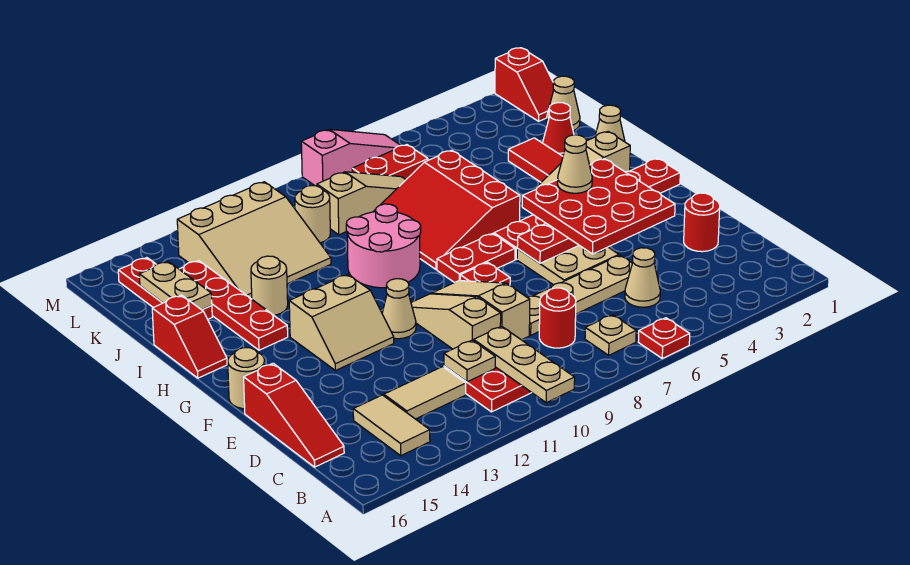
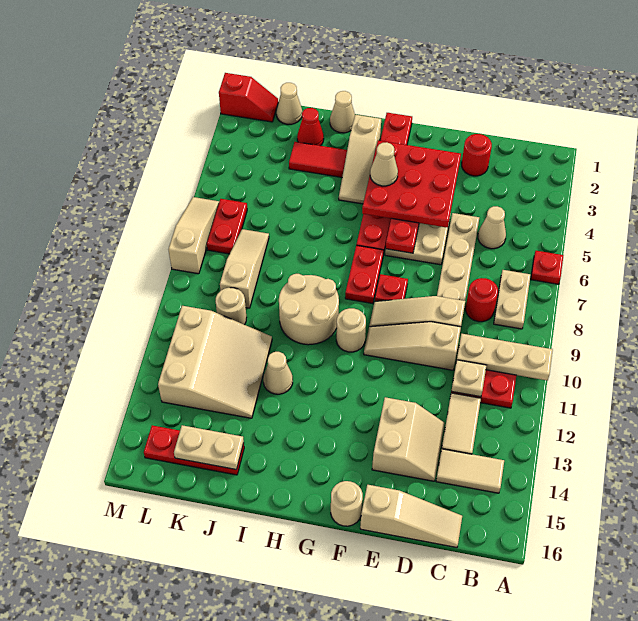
tan 1x1 plate [585,315,636,355] -> tan 1x2 plate [494,270,531,329]
red 1x3 slope [244,363,344,467] -> tan 1x3 slope [360,485,462,548]
tan 1x1 cone [382,279,416,339] -> tan 1x1 cone moved to [263,352,293,394]
tan 2x2 slope [289,274,394,371] -> tan 2x2 slope moved to [372,397,444,481]
red 3x3 slope [373,150,520,269] -> none
pink 2x2 round brick [346,204,421,288] -> tan 2x2 round brick [279,274,339,345]
red 1x4 plate [179,260,288,350] -> none
red 1x2 slope [152,295,227,378] -> none
tan 1x1 round brick [251,256,288,315] -> tan 1x1 round brick moved to [336,308,366,352]
pink 1x3 slope [301,129,401,186] -> tan 1x3 slope [168,197,219,274]

